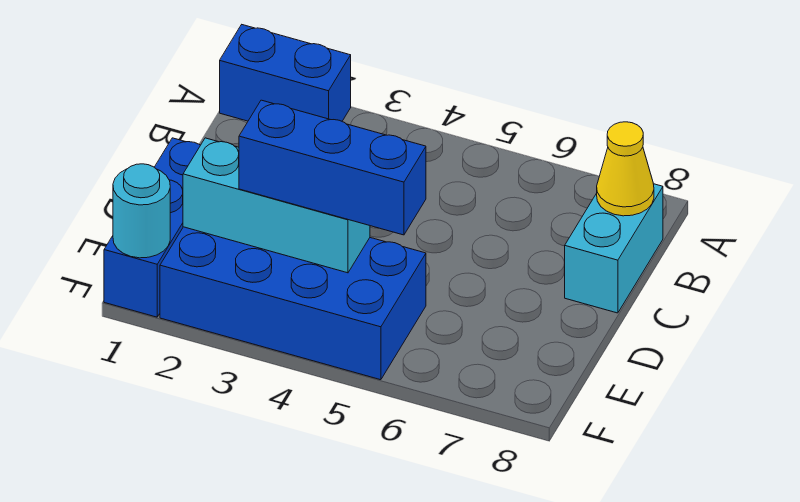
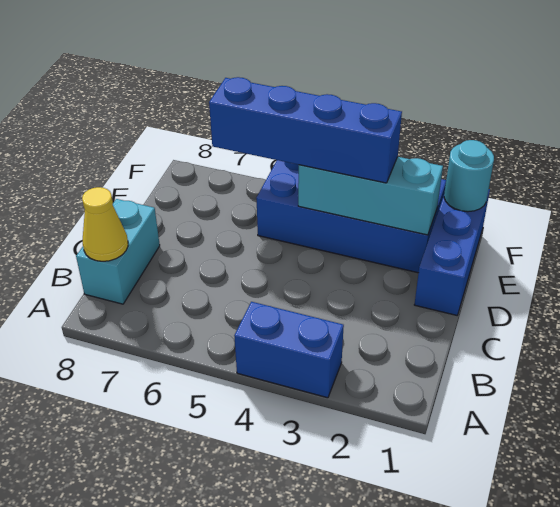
blue 1x2 brick [220,25,351,121] -> blue 1x2 brick moved to [234,302,344,398]
blue 1x3 brick [239,100,426,235] -> blue 1x4 brick [209,77,402,183]

